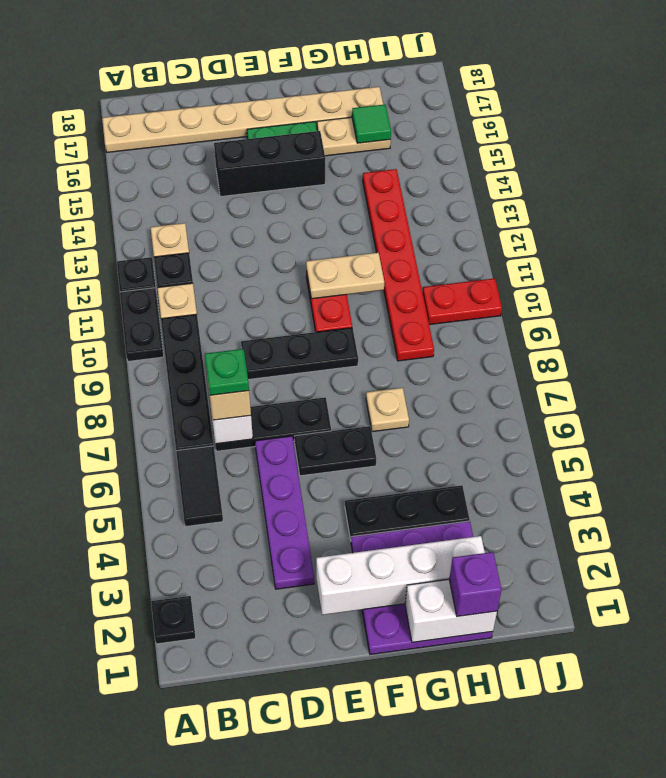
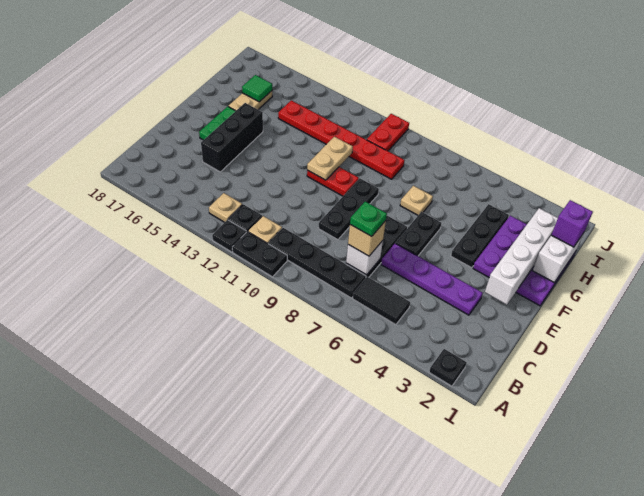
tan 1x8 plate [102,87,383,152] -> none

